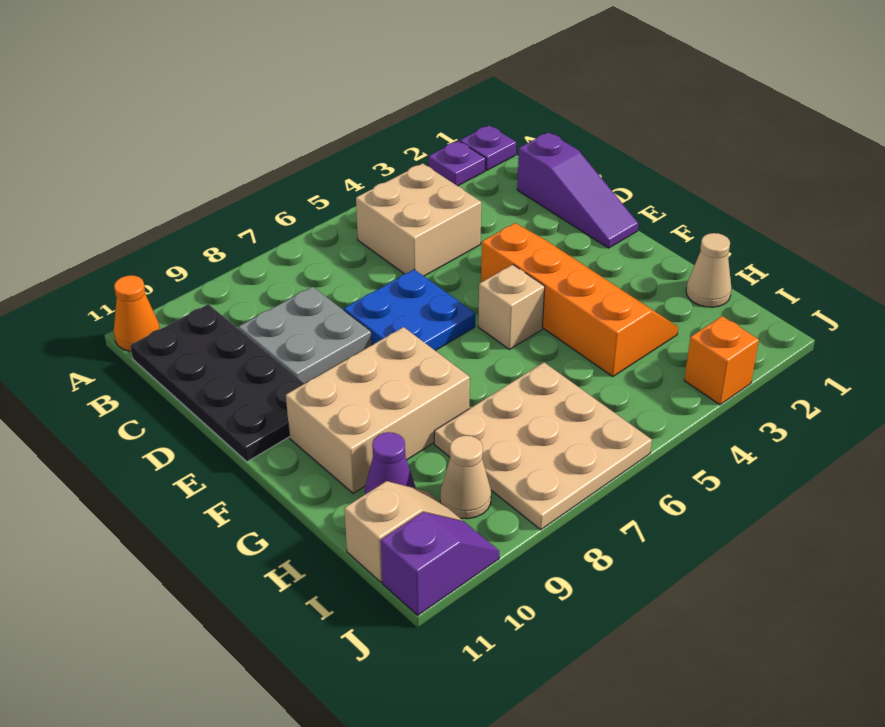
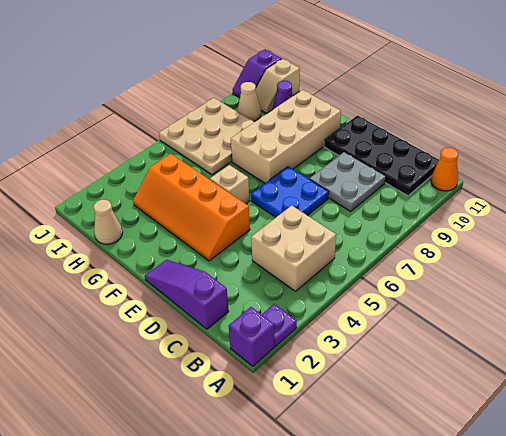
purple 1x1 plate [460,125,516,170] -> purple 1x1 brick [229,307,275,366]
tan 2x3 brick [286,327,470,493] -> tan 2x4 brick [231,90,341,183]
orange 1x1 brick [684,316,759,405] -> none

